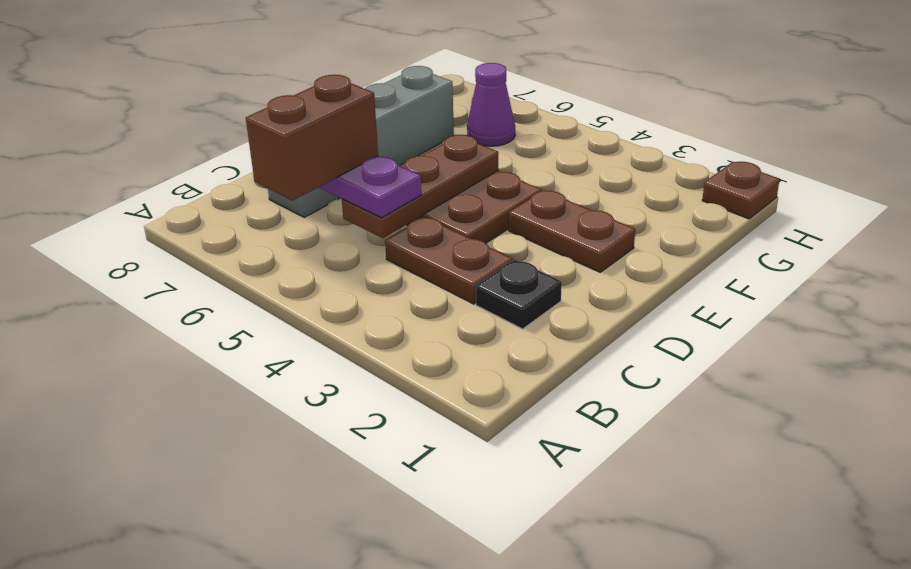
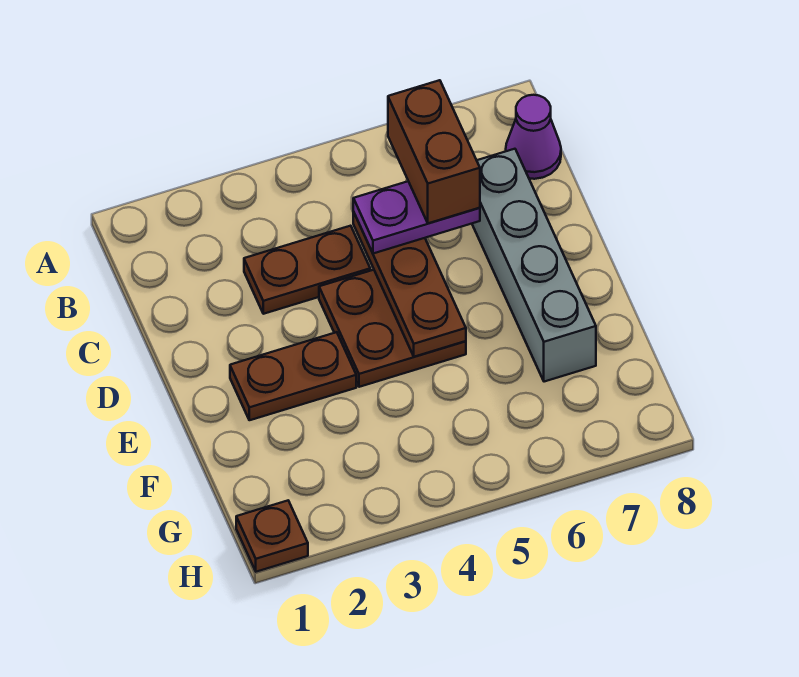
black 1x1 plate [476,260,562,329] -> none
purple 1x1 cone [467,63,515,146] -> purple 1x1 cone moved to [506,95,561,179]

